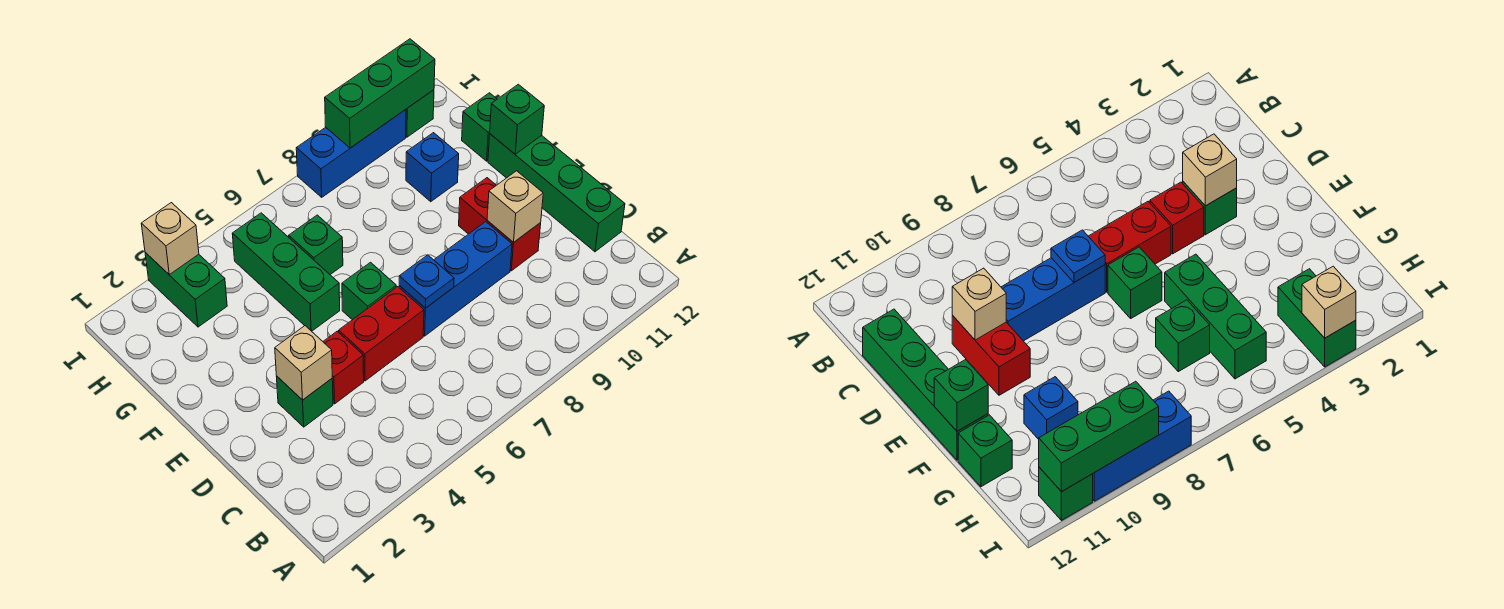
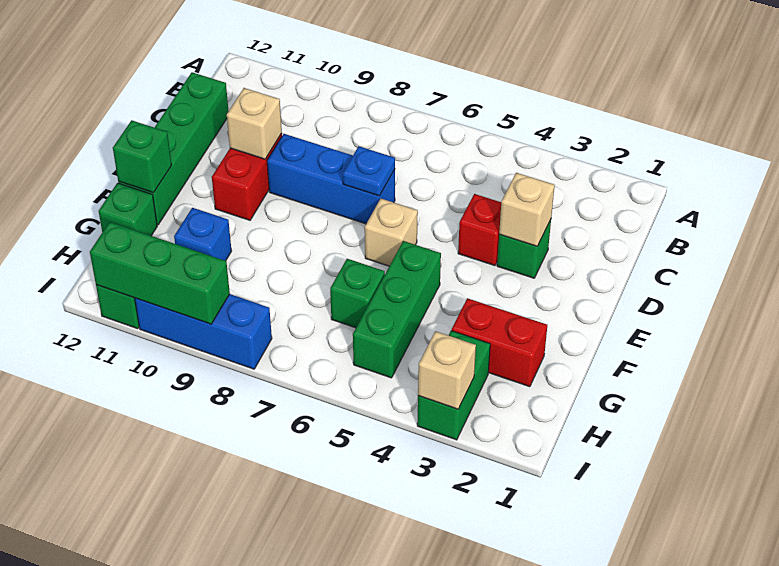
red 1x2 brick [339,287,424,381] -> red 1x2 brick moved to [452,298,547,387]
green 1x1 brick [342,262,396,320] -> tan 1x1 brick [365,199,418,266]

